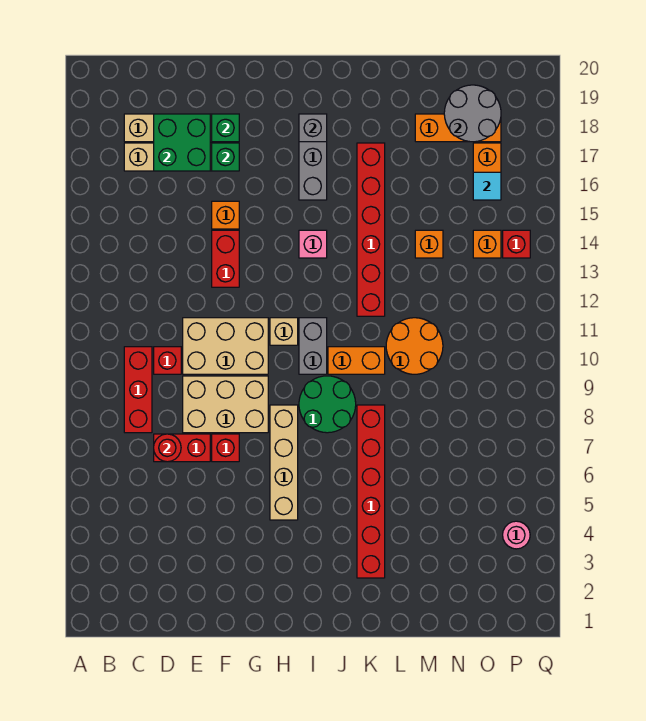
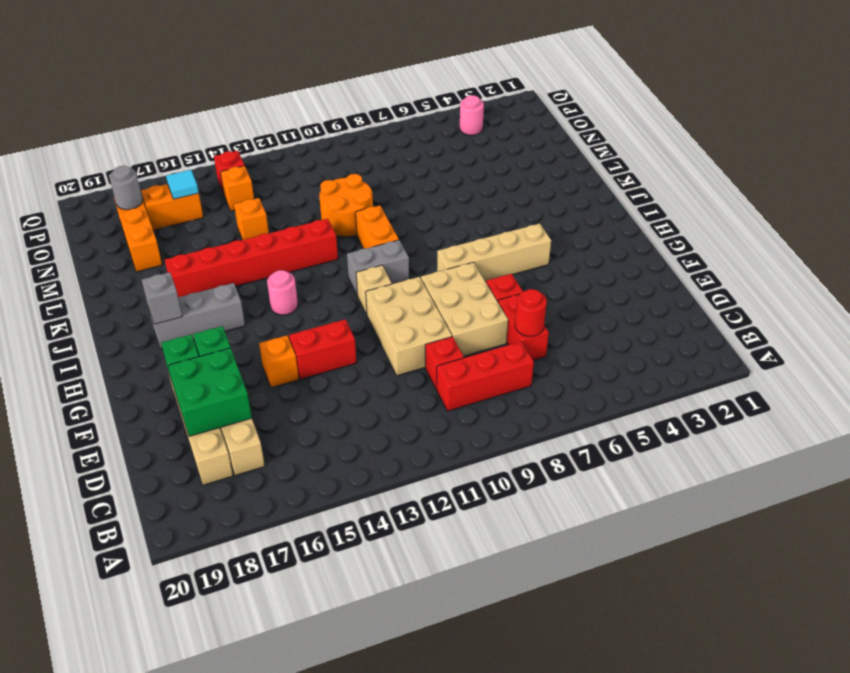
green 2x2 round brick [299,376,356,433] -> none
pink 1x1 brick [299,230,327,258] -> pink 1x1 round brick [267,270,298,315]
red 1x6 brick [357,405,385,578] -> none
grey 2x2 round brick [444,85,501,142] -> grey 1x1 round brick [110,166,142,210]

